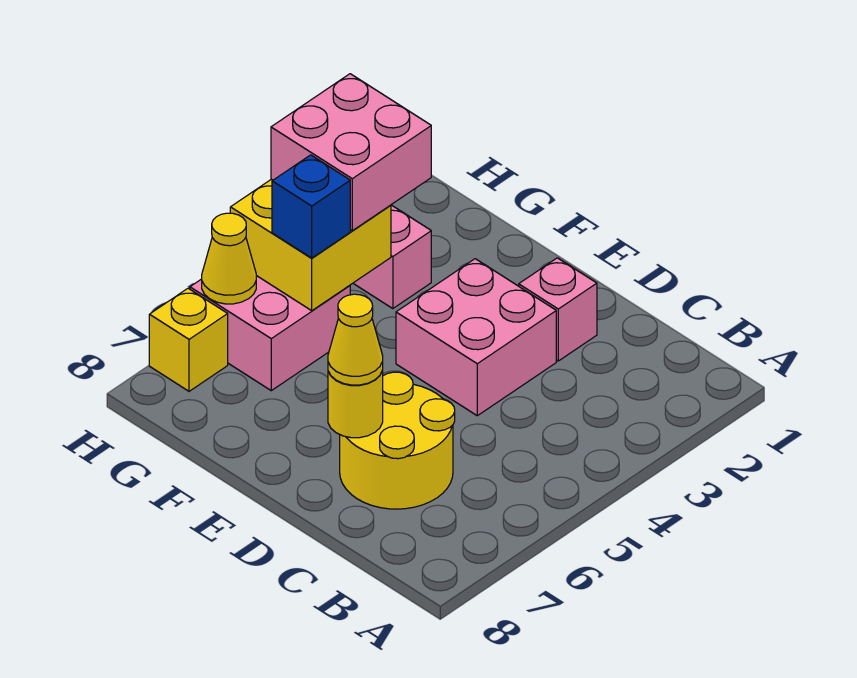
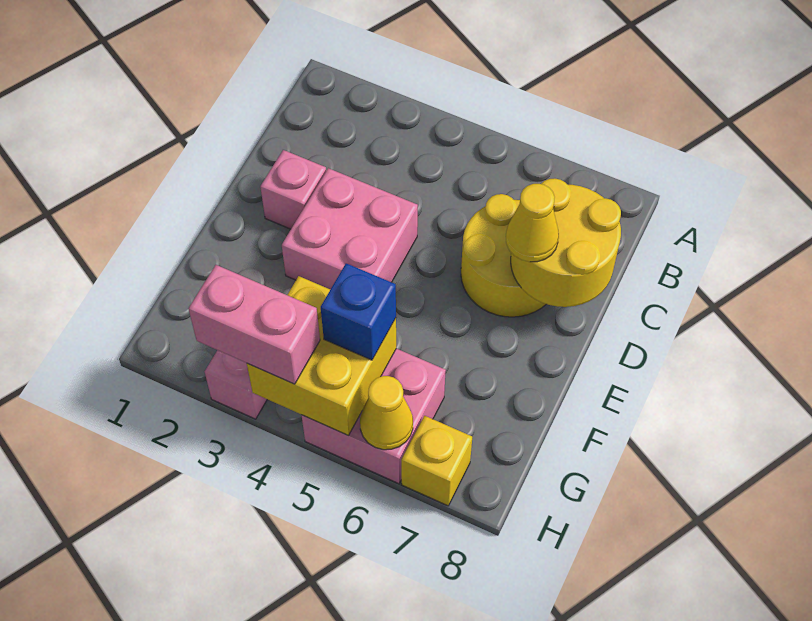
yellow 1x1 round brick [328,370,383,438] -> yellow 2x2 round brick [511,178,621,307]
pink 2x2 brick [271,74,431,231] -> pink 1x2 brick [188,265,320,384]

